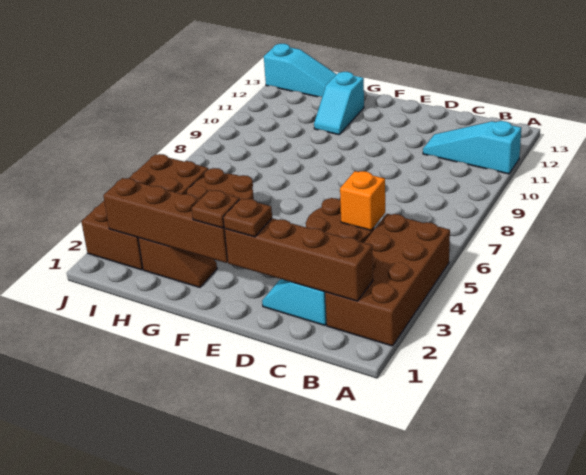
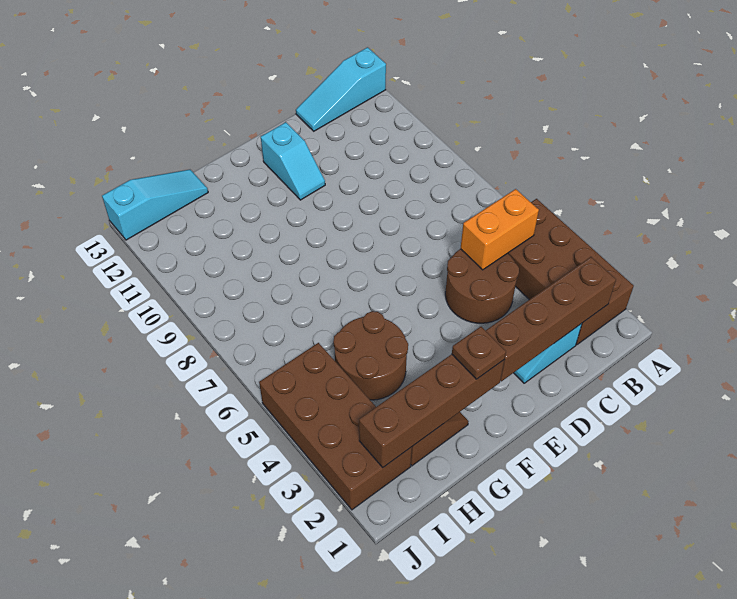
cyan 1x3 slope [423,121,521,174] -> cyan 1x3 slope moved to [296,47,386,131]
orange 1x1 brick [340,171,385,230] -> orange 1x2 brick [461,189,539,270]
brown 1x1 plate [223,198,272,237] -> none
cyan 1x2 slope [314,72,364,135] -> cyan 1x2 slope moved to [261,122,325,200]

